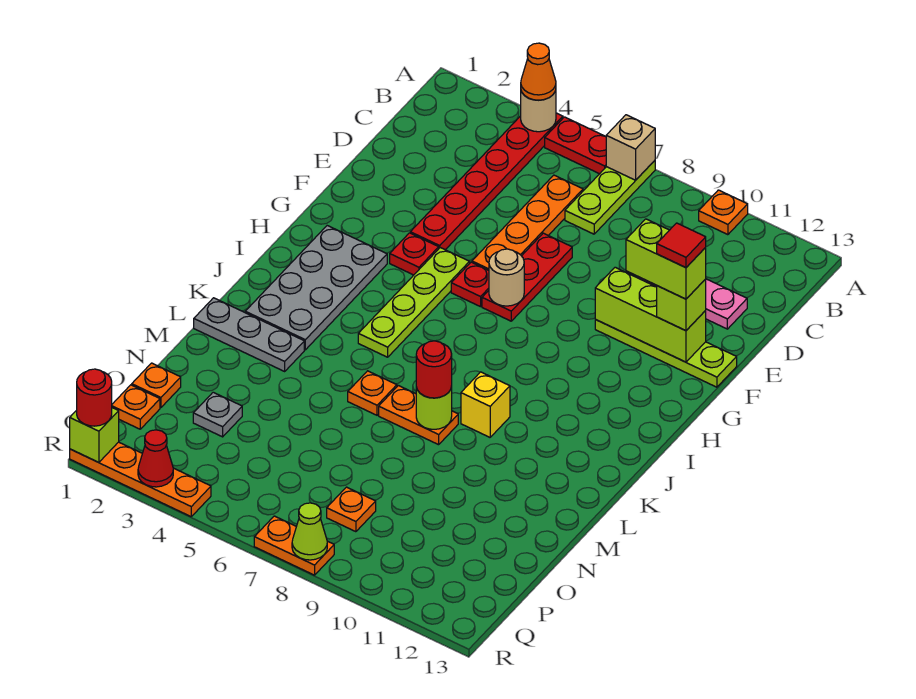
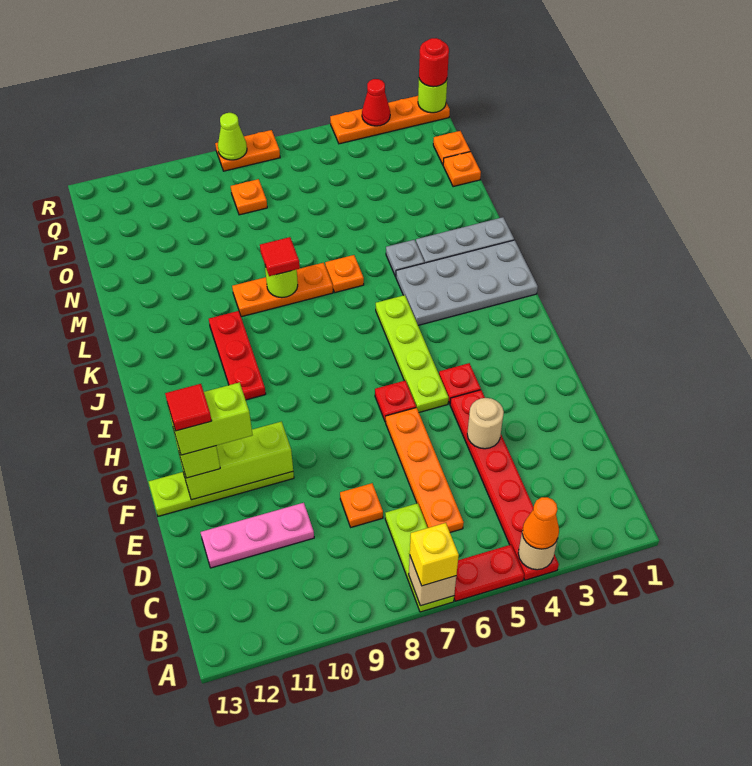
orange 1x1 plate [699,190,748,235] -> orange 1x1 plate moved to [340,483,383,527]
red 1x3 plate [482,233,572,321] -> red 1x3 plate moved to [209,311,266,400]
tan 1x1 round brick [489,249,524,306] -> tan 1x1 round brick moved to [467,398,504,449]
grey 2x4 plate [245,226,387,350] -> grey 2x4 plate turned to [396,240,538,325]
yellow 1x1 brick [461,372,510,437] -> yellow 1x1 brick moved to [410,523,459,586]
orange 1x2 plate [379,386,458,445] -> orange 1x3 plate [232,263,333,317]
red 1x1 round brick [416,341,452,398] -> red 1x1 tile [260,237,300,276]
grey 1x1 plate [193,392,242,437] -> grey 1x1 plate moved to [386,240,425,277]
lime 1x1 brick [70,408,119,462] -> lime 1x1 round brick [418,79,447,113]

